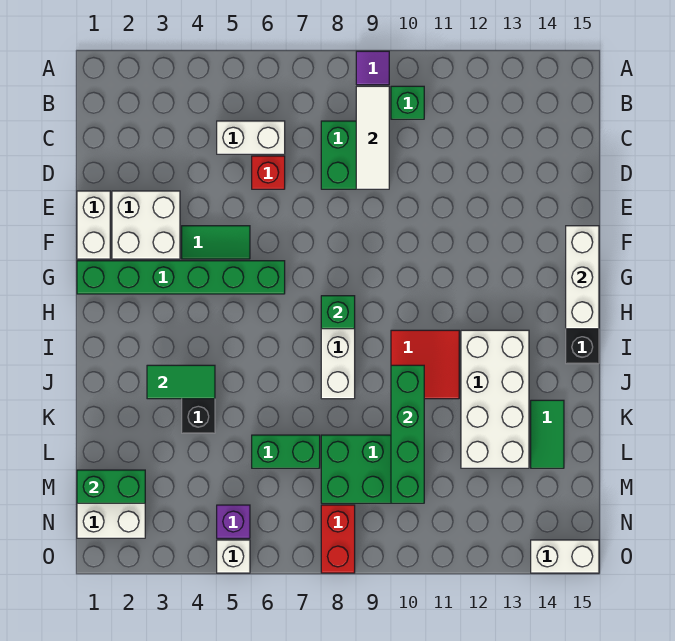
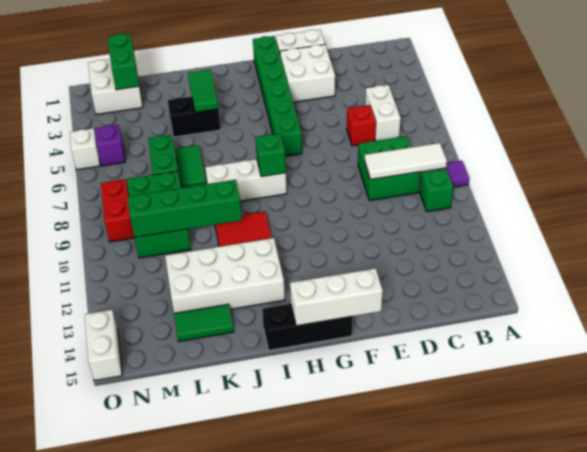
green 1x2 tile [182,226,250,259] -> green 1x2 tile moved to [175,145,206,188]
red 1x2 brick [321,505,355,573] -> red 1x2 brick turned to [101,179,135,242]

